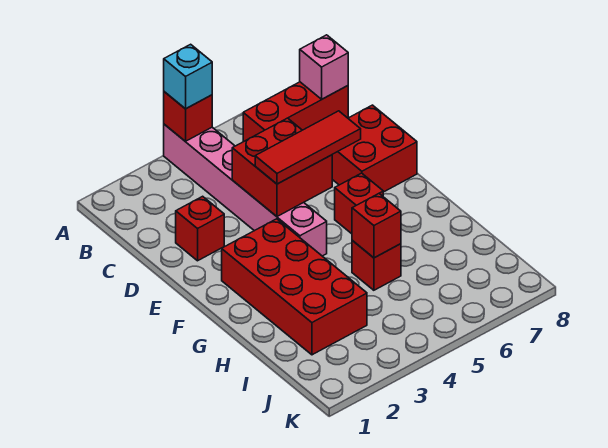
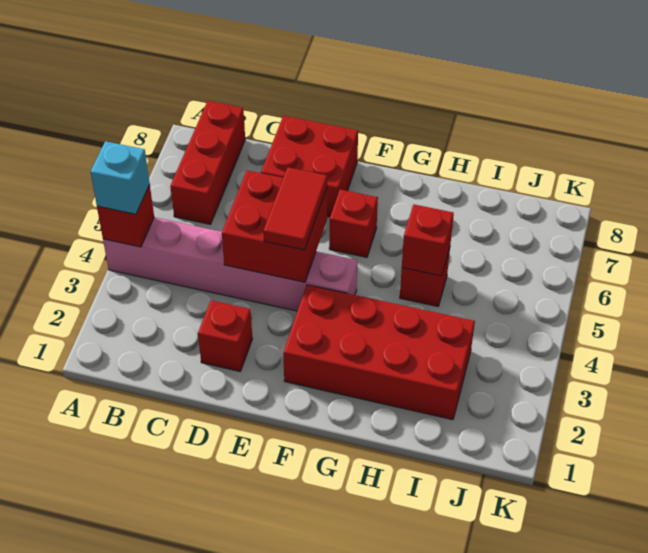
pink 1x1 brick [300,35,348,99] -> none
red 1x3 tile [255,111,361,184] -> red 1x2 tile [263,167,327,250]

